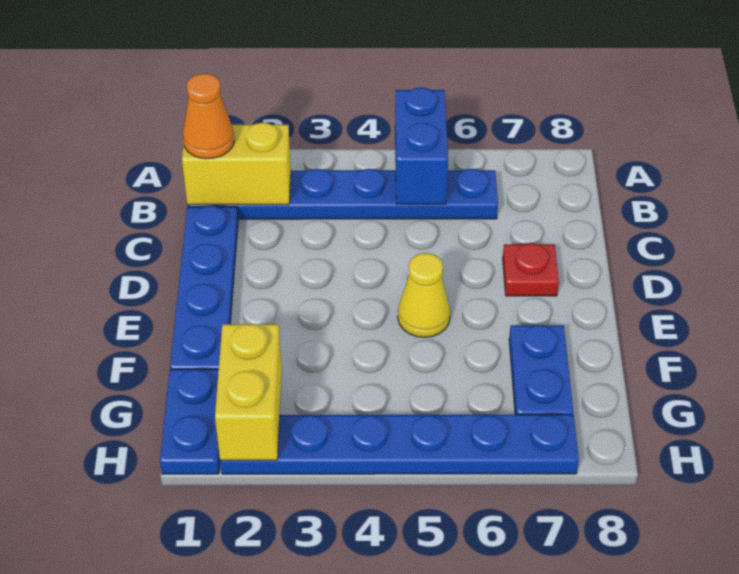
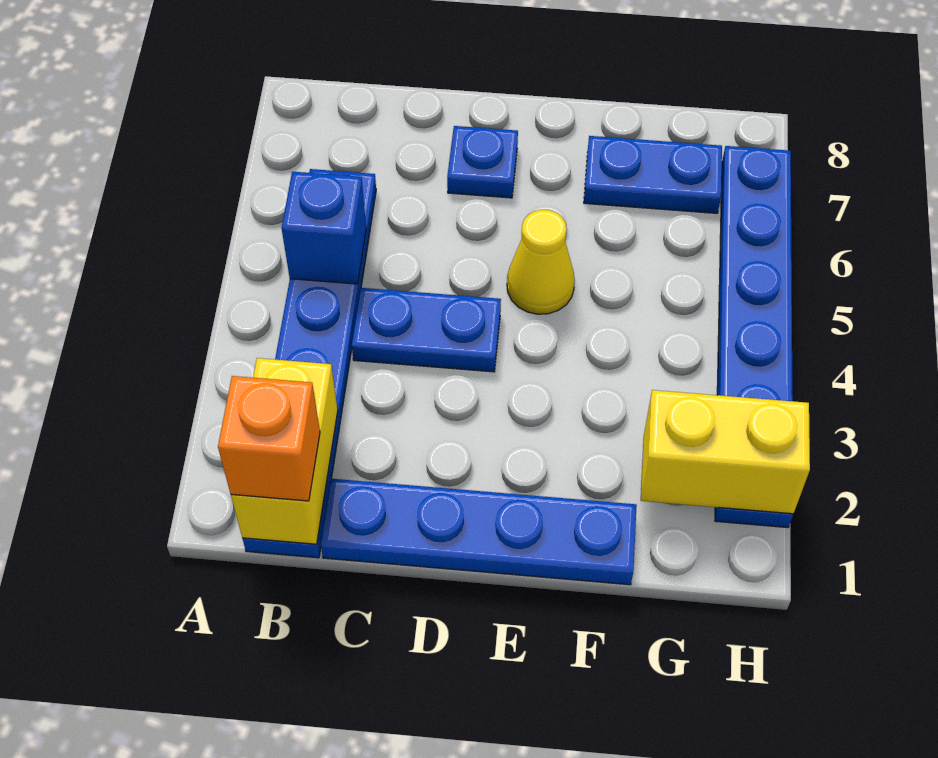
blue 1x2 brick [395,88,448,204] -> blue 1x1 brick [281,172,366,284]
orange 1x1 cone [183,74,234,159] -> orange 1x1 brick [218,376,320,501]
red 1x1 plate [503,243,559,296] -> blue 1x1 plate [447,126,518,198]
blue 1x2 plate [160,369,220,474] -> blue 1x2 plate moved to [352,288,501,372]

